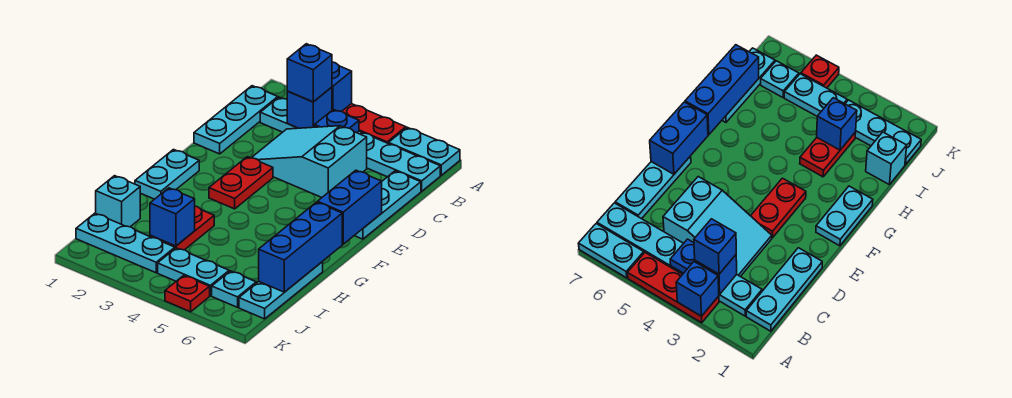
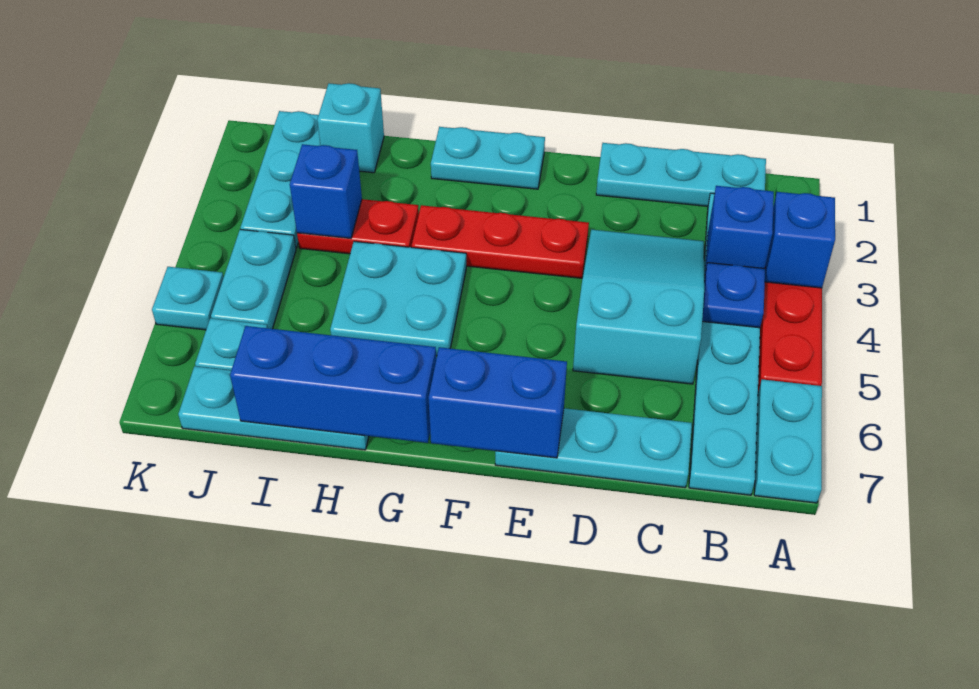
blue 1x1 brick [287,44,332,102] -> none
red 1x2 plate [209,157,273,209] -> red 1x3 plate [412,205,589,278]
none -> cyan 2x2 plate [330,241,466,356]
red 1x1 plate [165,275,210,312] -> cyan 1x1 plate [152,267,224,330]

